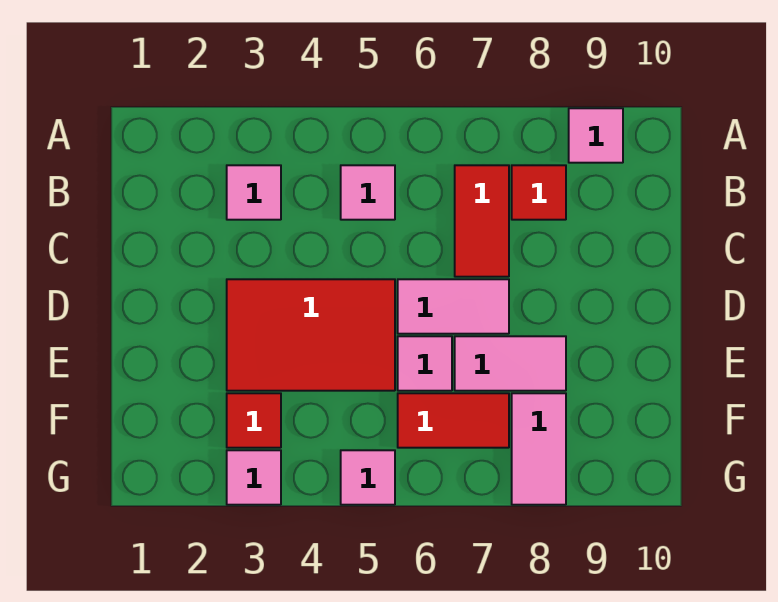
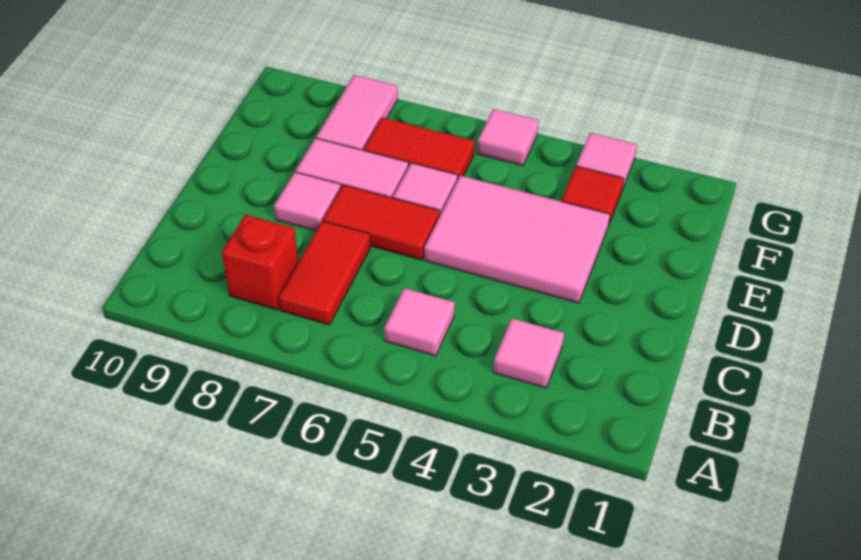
pink 1x1 tile [569,108,623,163] -> pink 1x1 tile moved to [274,172,341,231]
red 1x1 tile [512,165,566,220] -> red 1x1 brick [222,214,298,310]
red 2x3 tile [227,279,395,391] -> pink 2x3 tile [424,176,610,303]
pink 1x2 tile [398,279,509,334] -> red 1x2 tile [323,185,440,260]

